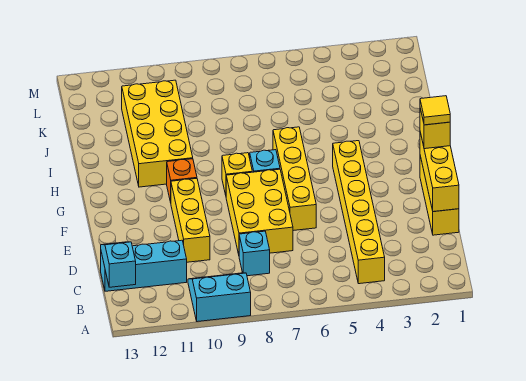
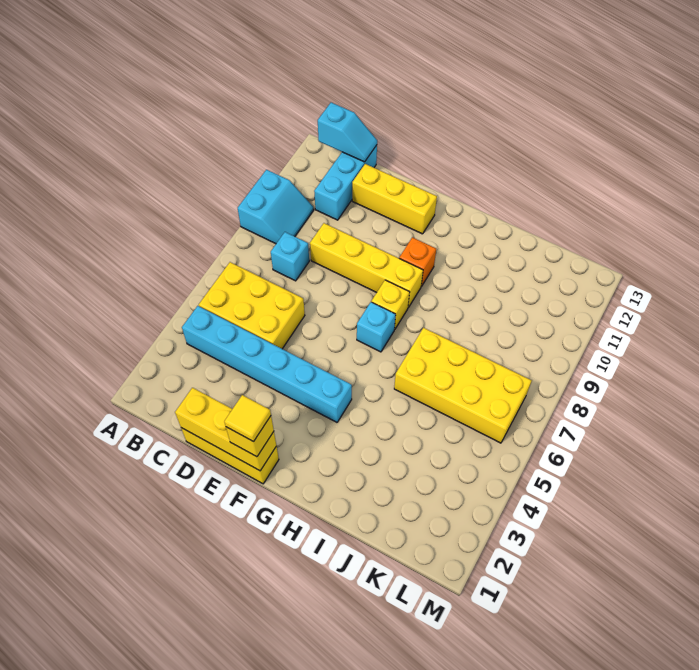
yellow 1x6 brick [333,141,385,284] -> cyan 1x6 brick [182,306,352,422]
yellow 2x3 brick [226,169,293,254] -> yellow 2x3 brick moved to [199,262,305,349]
yellow 1x3 brick [171,179,210,262] -> yellow 1x3 brick moved to [352,164,437,234]
yellow 1x4 brick [273,127,316,231] -> yellow 1x4 brick moved to [310,223,423,308]
yellow 2x4 brick [122,80,193,187] -> yellow 2x4 brick moved to [394,328,532,443]

